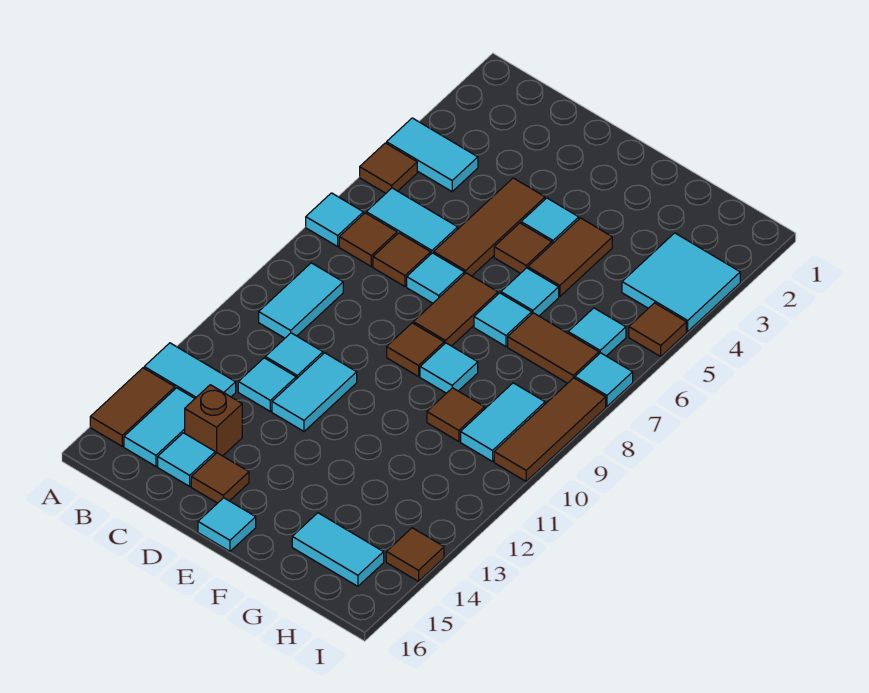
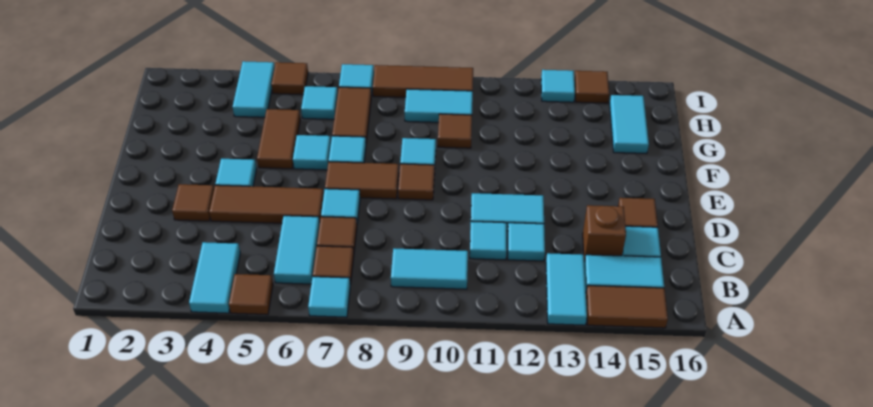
brown 1x1 tile [494,223,552,273] -> brown 1x1 tile moved to [172,184,214,221]
cyan 1x1 tile [198,498,256,551] -> cyan 1x1 tile moved to [541,70,575,102]
brown 1x2 tile [528,218,612,297] -> brown 1x2 tile turned to [257,109,300,169]
cyan 2x2 tile [622,233,740,331] -> cyan 1x2 tile [233,61,275,117]

